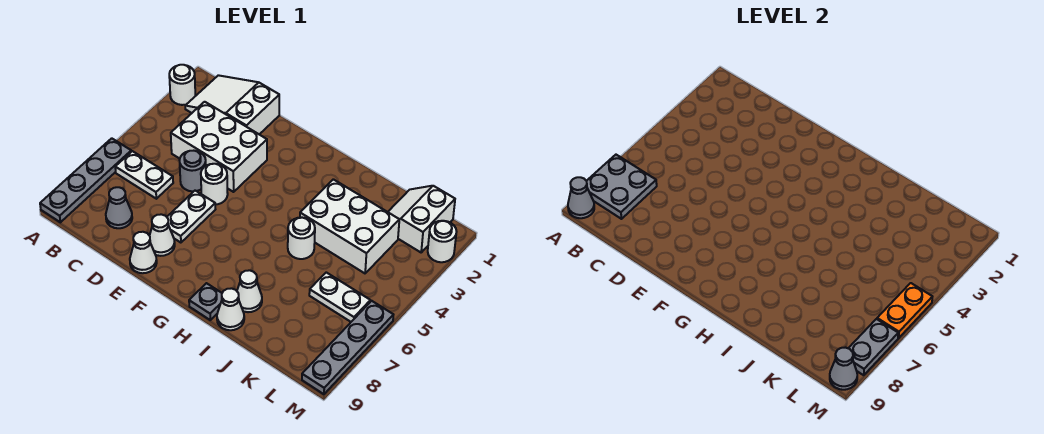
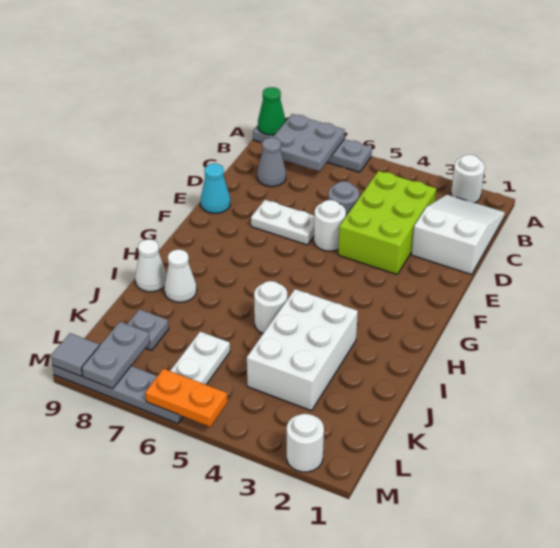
grey 1x1 cone [568,177,594,218] -> green 1x1 cone [258,87,286,135]
white 1x2 plate [115,151,173,199] -> none
white 2x3 brick [171,102,267,192] -> lime 2x3 brick [338,171,436,274]
white 1x1 cone [150,214,175,256] -> none
white 1x1 cone [130,232,157,273] -> cyan 1x1 cone [201,164,230,213]
grey 1x1 plate [189,283,222,320] -> grey 1x1 plate moved to [128,309,169,351]
white 2x2 slope [388,186,455,252] -> none
grey 1x2 plate [848,319,898,375] -> grey 1x2 plate turned to [82,322,150,389]
grey 1x1 cone [830,348,857,390] -> grey 1x1 tile [51,333,99,376]

